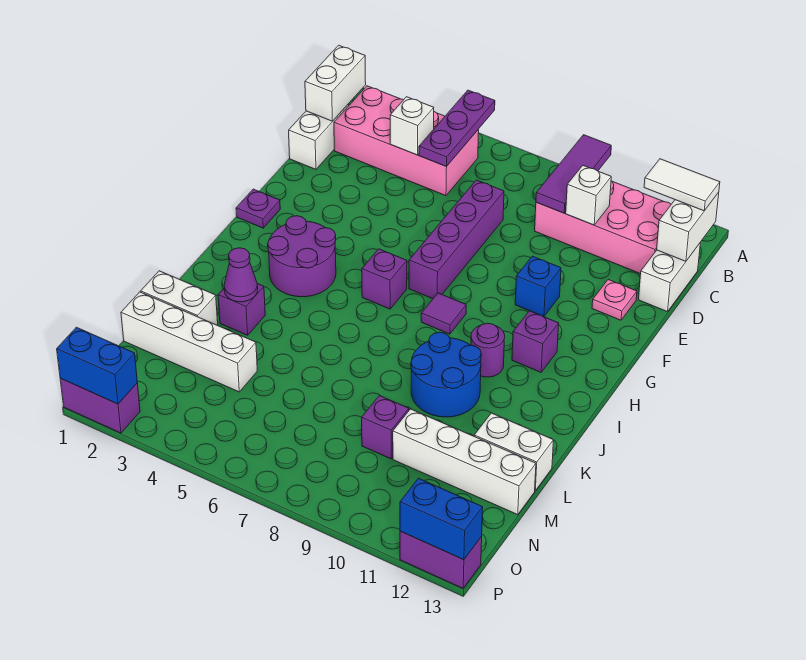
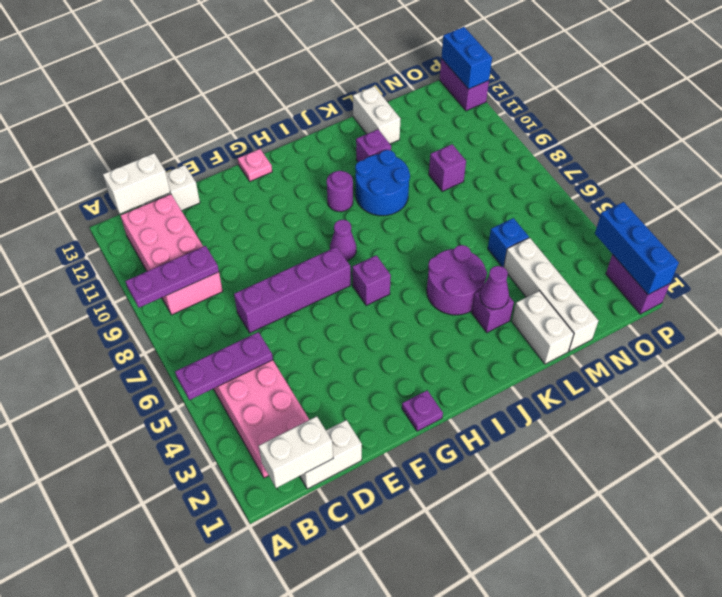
purple 1x3 tile [536,135,611,213] -> purple 1x3 plate [125,246,219,308]
white 1x2 tile [644,159,720,211] -> none
white 1x1 brick [390,97,434,155] -> none
white 1x1 brick [566,166,611,225] -> none
pink 1x1 plate [592,280,637,320] -> pink 1x1 plate moved to [238,149,272,181]
blue 1x1 brick [515,256,561,317] -> blue 1x1 brick moved to [488,218,529,267]
purple 2x2 round brick [268,216,336,297] -> purple 2x2 round brick moved to [427,245,487,315]
purple 1x1 tile [421,293,466,334] -> purple 1x1 cone [330,220,356,260]
purple 1x1 brick [512,311,559,372] -> purple 1x1 brick moved to [356,129,391,162]
white 1x4 brick [393,409,536,515] -> none
blue 1x2 brick [57,327,137,404] -> blue 1x3 brick [595,202,679,295]

